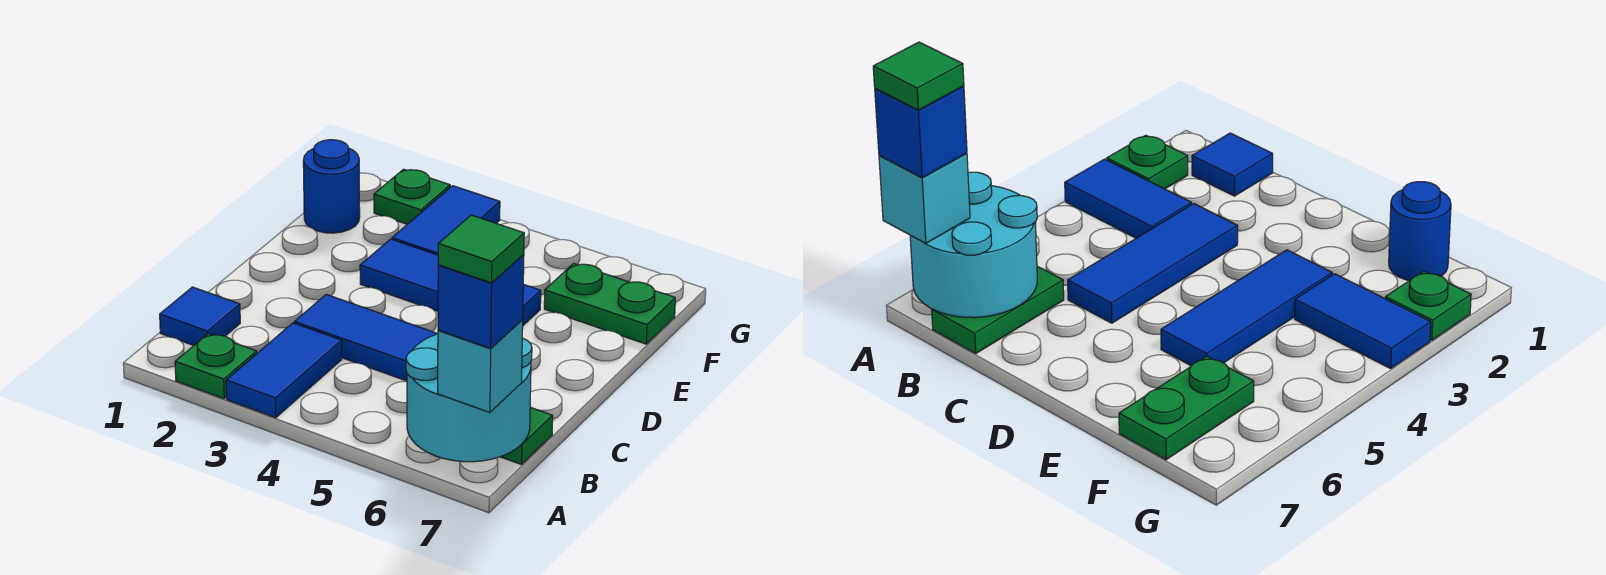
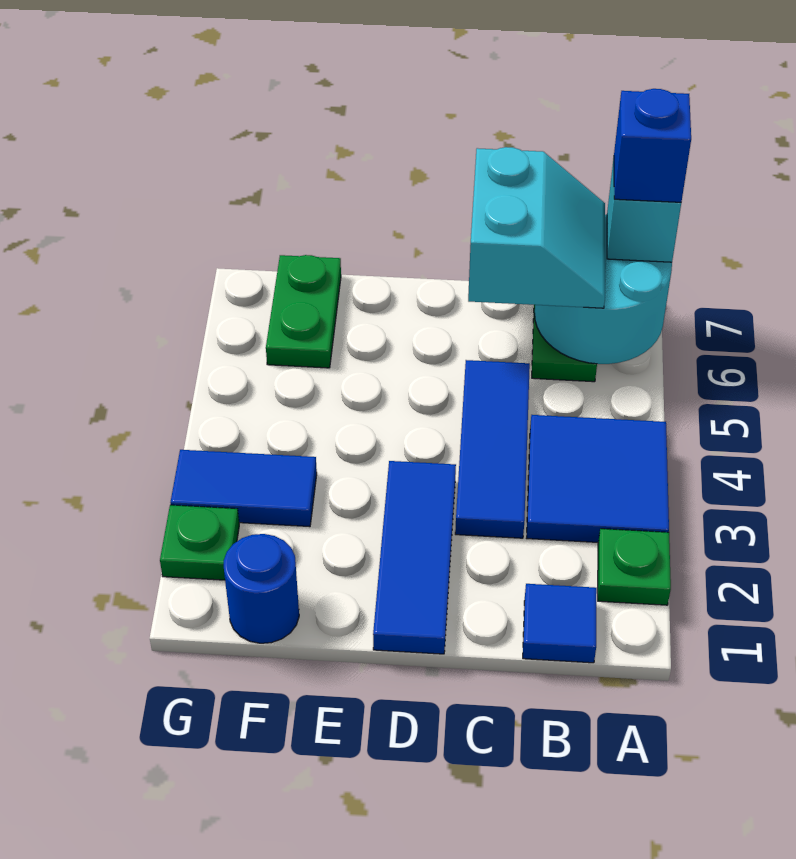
blue 1x2 tile [226,323,342,418] -> blue 2x2 tile [527,415,669,542]
green 1x1 tile [438,215,524,283] -> none
none -> cyan 2x2 slope [468,147,605,308]
blue 1x3 tile [360,239,541,325] -> blue 1x3 tile moved to [373,461,456,654]

